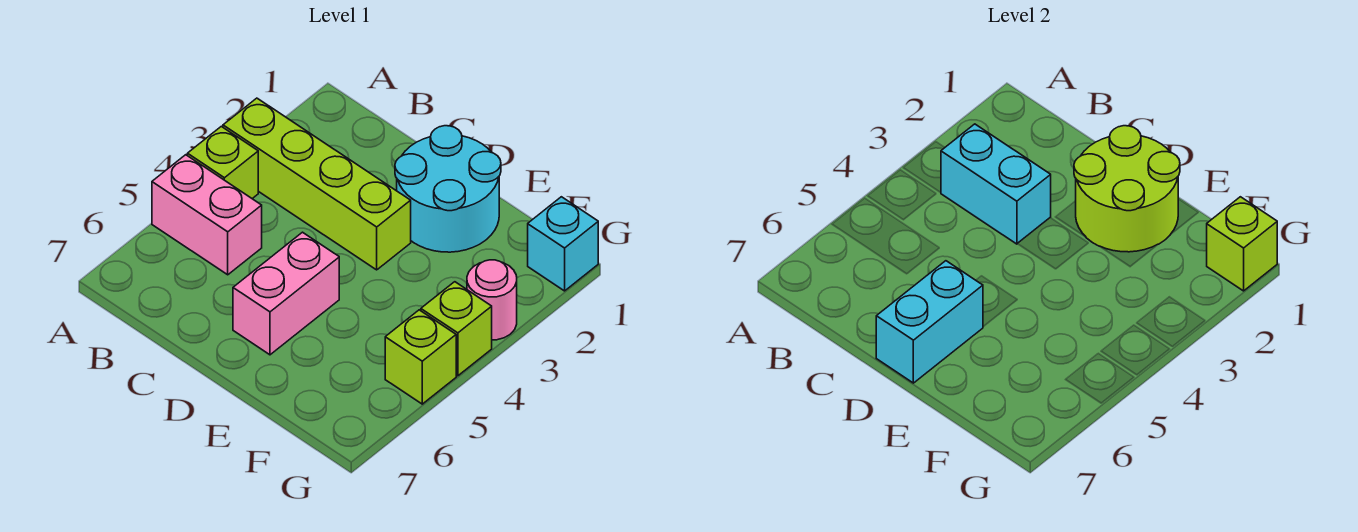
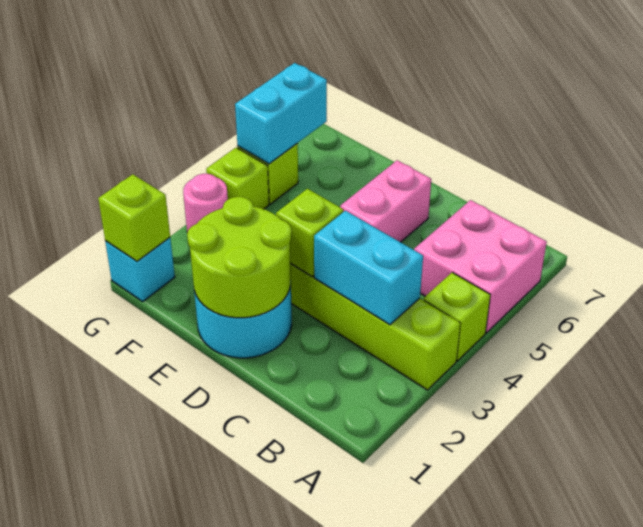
pink 1x2 brick [152,155,262,275] -> pink 2x2 brick [414,200,547,333]
none -> lime 1x1 brick [276,189,343,277]
cyan 1x2 brick [876,261,983,383] -> cyan 1x2 brick moved to [235,63,327,164]

